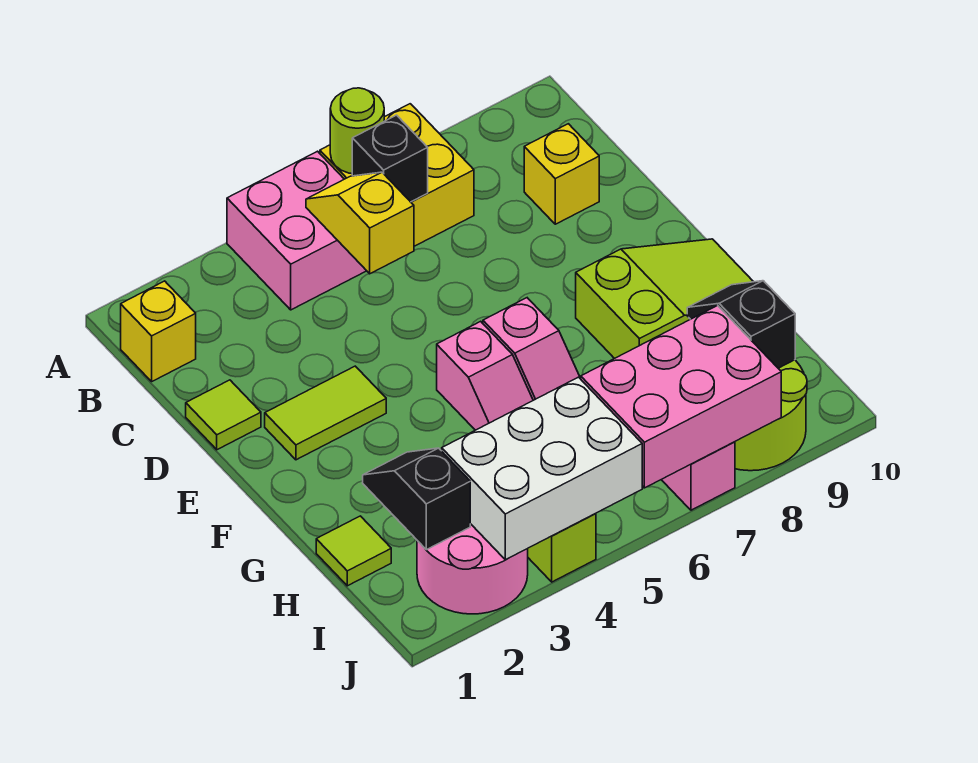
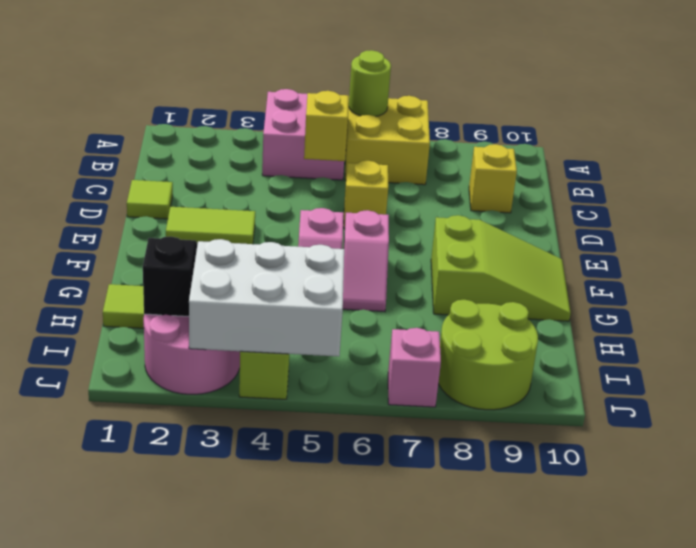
yellow 1x1 brick [121,281,196,381] -> yellow 1x1 brick moved to [344,161,388,229]
black 1x1 brick [352,115,428,202] -> none
black 1x2 slope [687,281,795,368] -> none
pink 2x3 brick [581,305,781,488] -> none

